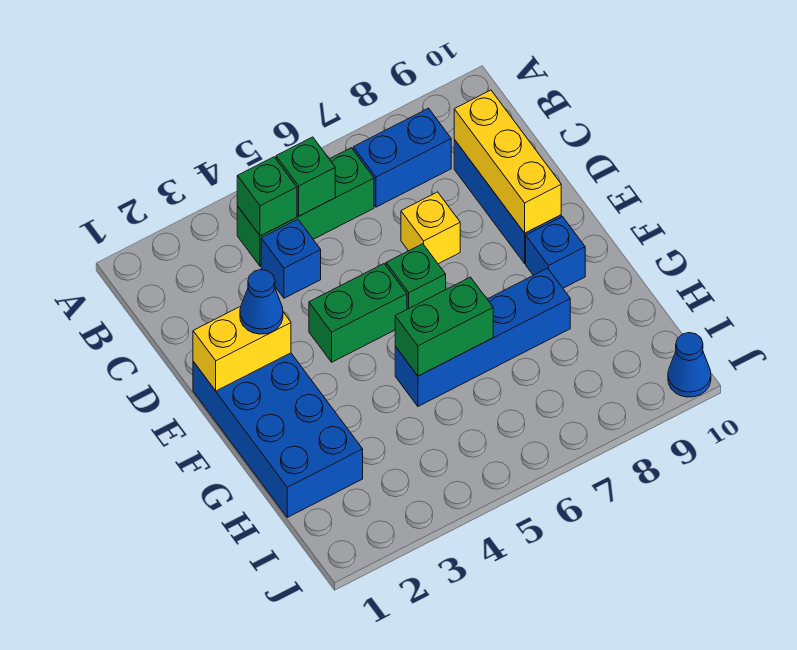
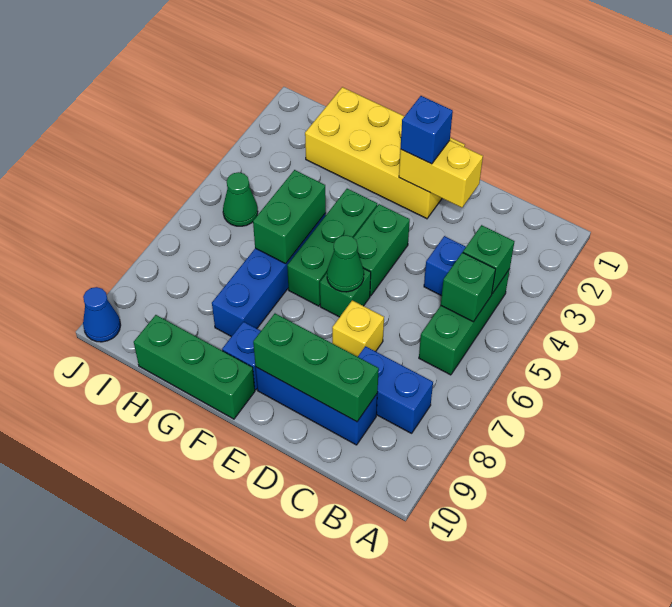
blue 1x2 brick [353,108,451,207] -> blue 1x2 brick turned to [358,346,433,433]
yellow 1x3 brick [454,90,561,233] -> green 1x3 brick [253,313,379,422]
blue 2x4 brick [193,353,363,517] -> yellow 2x4 brick [305,87,465,219]
yellow 1x2 brick [193,306,291,391] -> yellow 1x2 brick turned to [399,140,483,208]
blue 1x1 cone [240,270,283,334] -> blue 1x1 brick [400,96,453,164]
none -> green 1x1 cone [327,235,364,292]
none -> green 1x3 brick [287,189,377,306]
none -> green 1x3 brick [134,315,255,419]
none -> green 1x1 cone [223,172,258,226]

